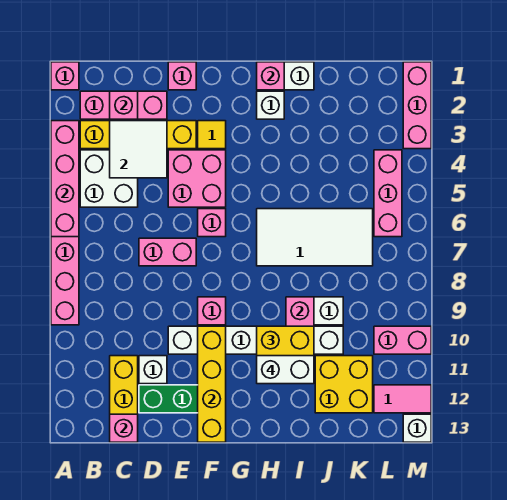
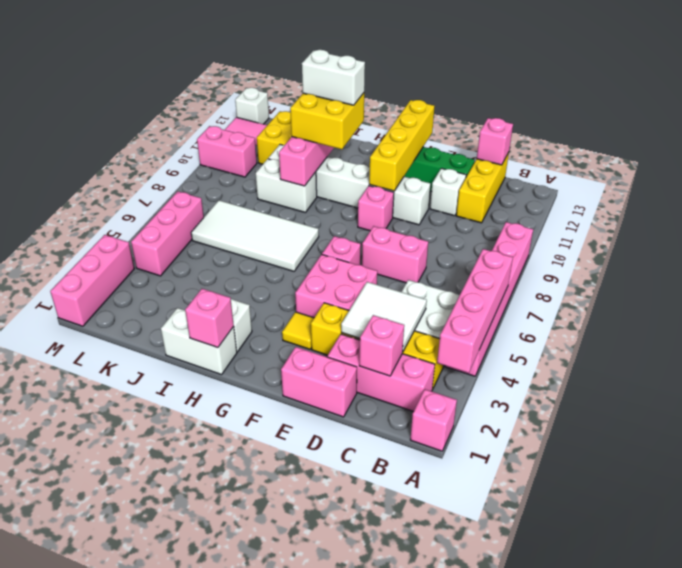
pink 1x1 brick [168,62,196,90] -> pink 1x2 brick [281,347,357,417]

